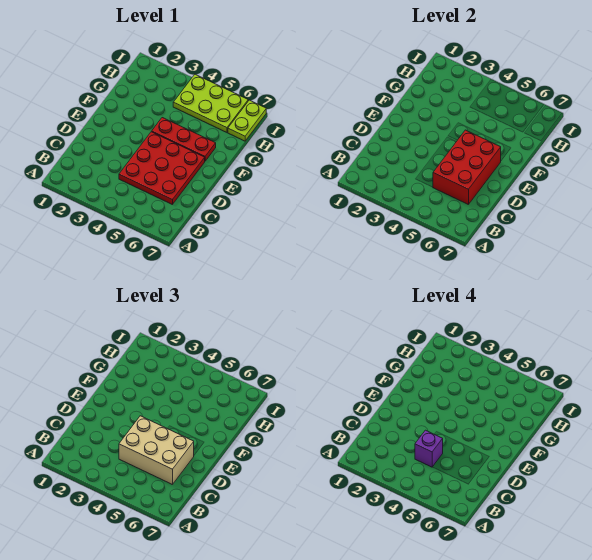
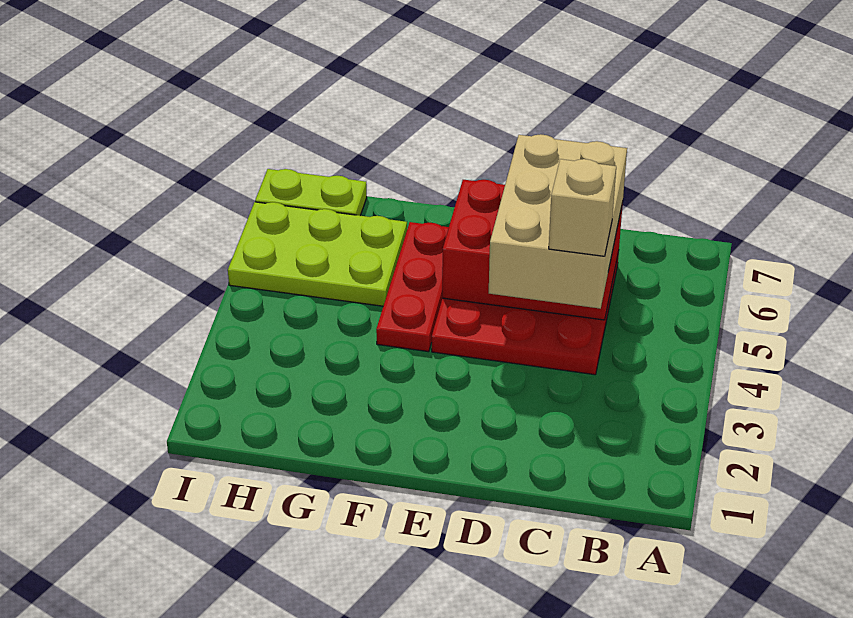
purple 1x1 brick [415,430,443,467] -> tan 1x1 brick [549,159,616,256]
lime 2x3 plate [173,74,248,132] -> lime 2x3 plate turned to [228,202,407,306]

